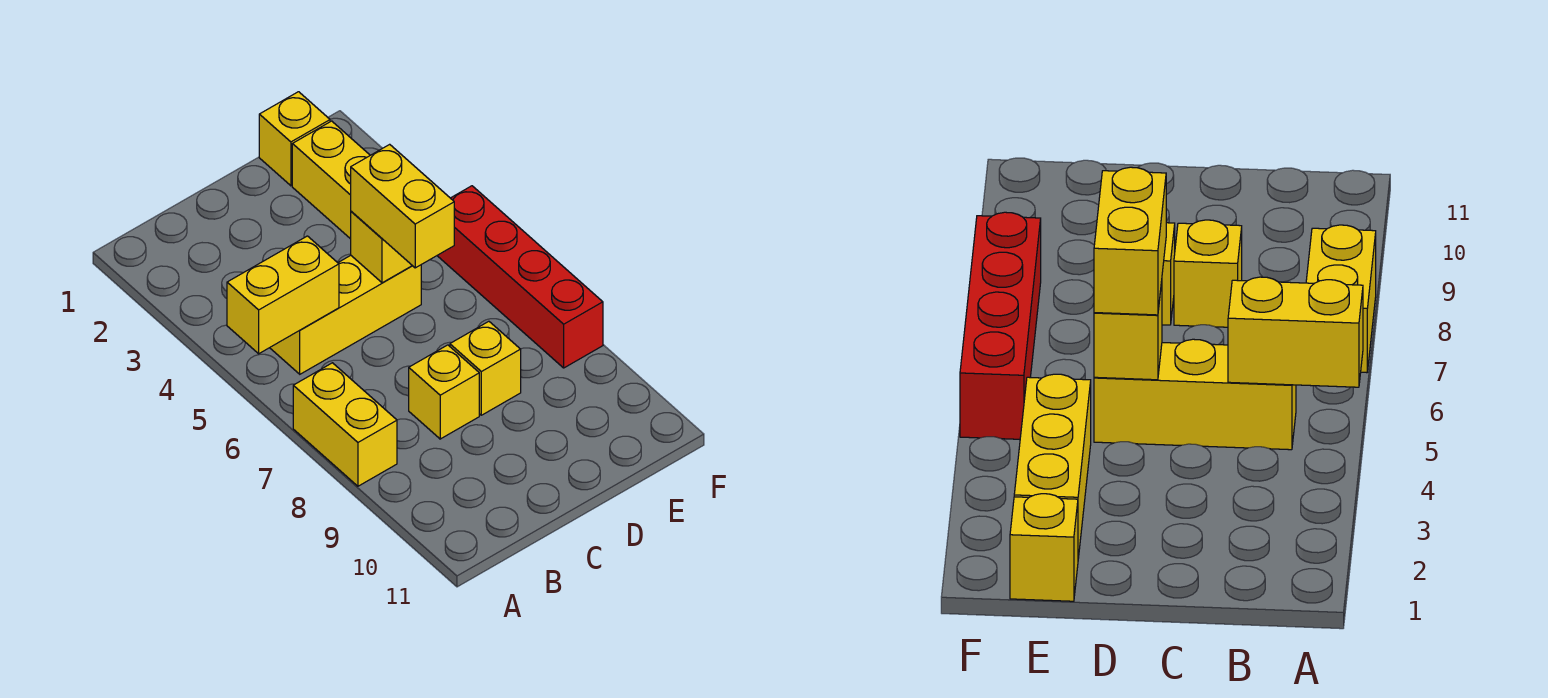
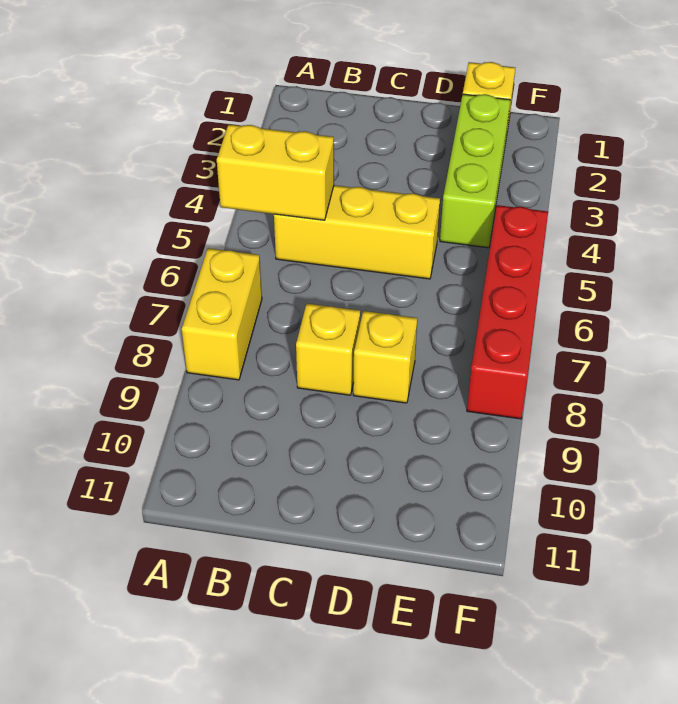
yellow 1x1 brick [351,211,412,283] -> none
yellow 1x2 brick [351,144,454,268] -> none
yellow 1x3 brick [292,121,370,239] -> lime 1x3 brick [440,94,510,248]

